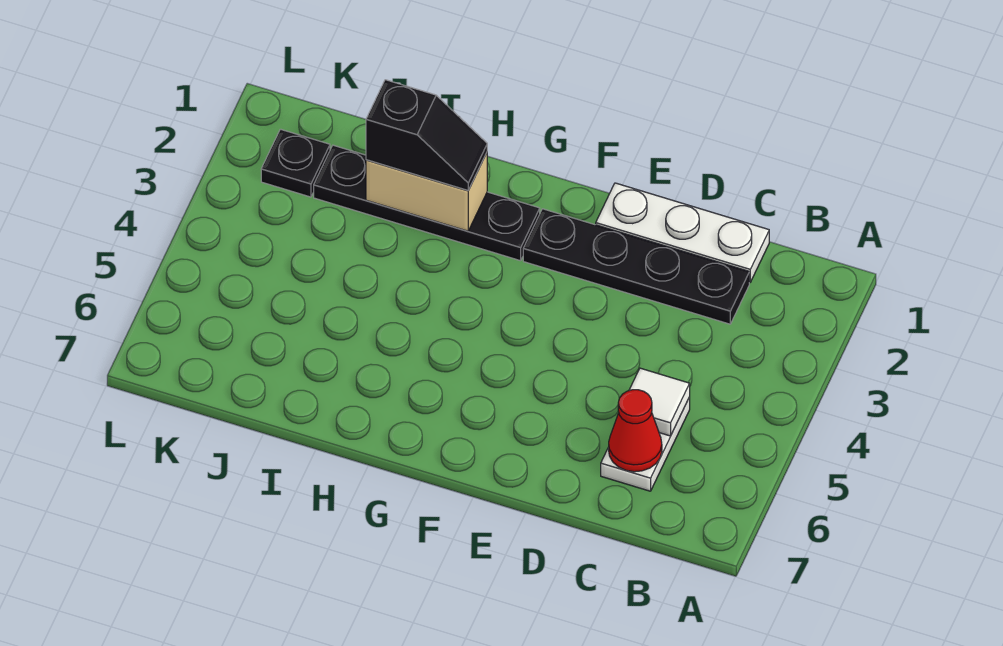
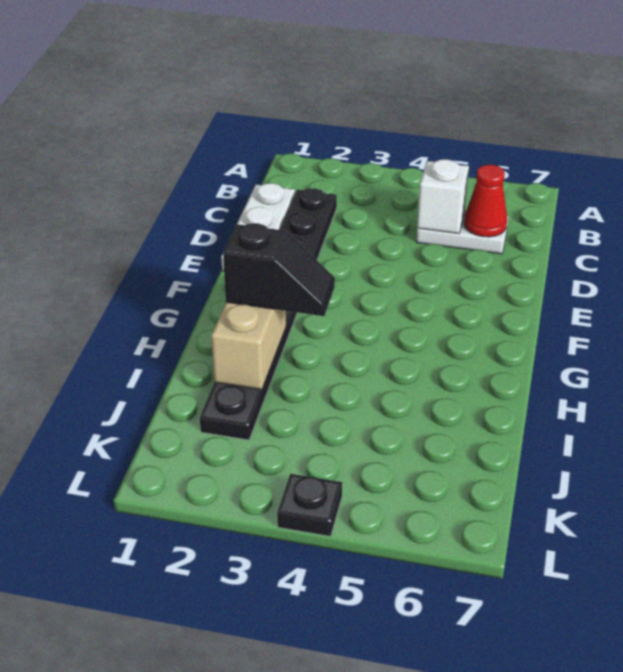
white 1x1 tile [629,368,690,436] -> white 1x1 brick [417,159,469,234]
black 1x2 slope [366,80,487,190] -> black 1x2 slope turned to [223,223,335,316]
black 1x1 plate [261,129,330,197] -> black 1x1 plate moved to [277,474,342,536]

